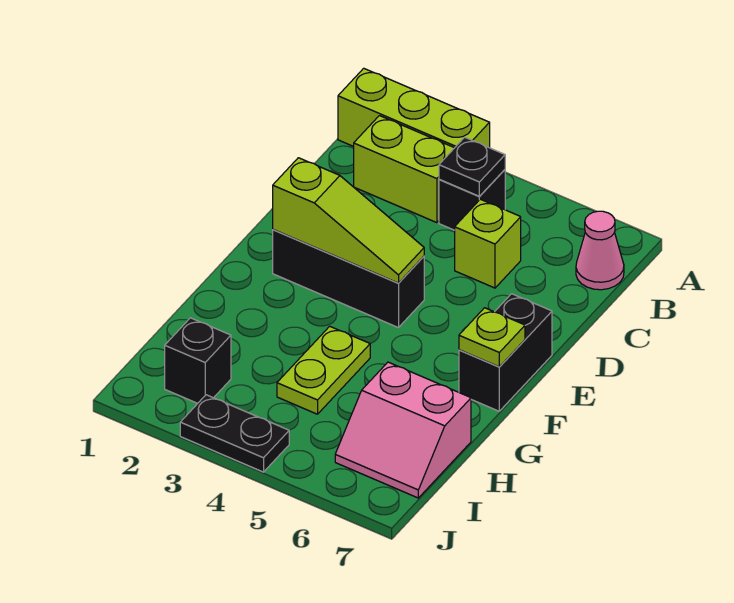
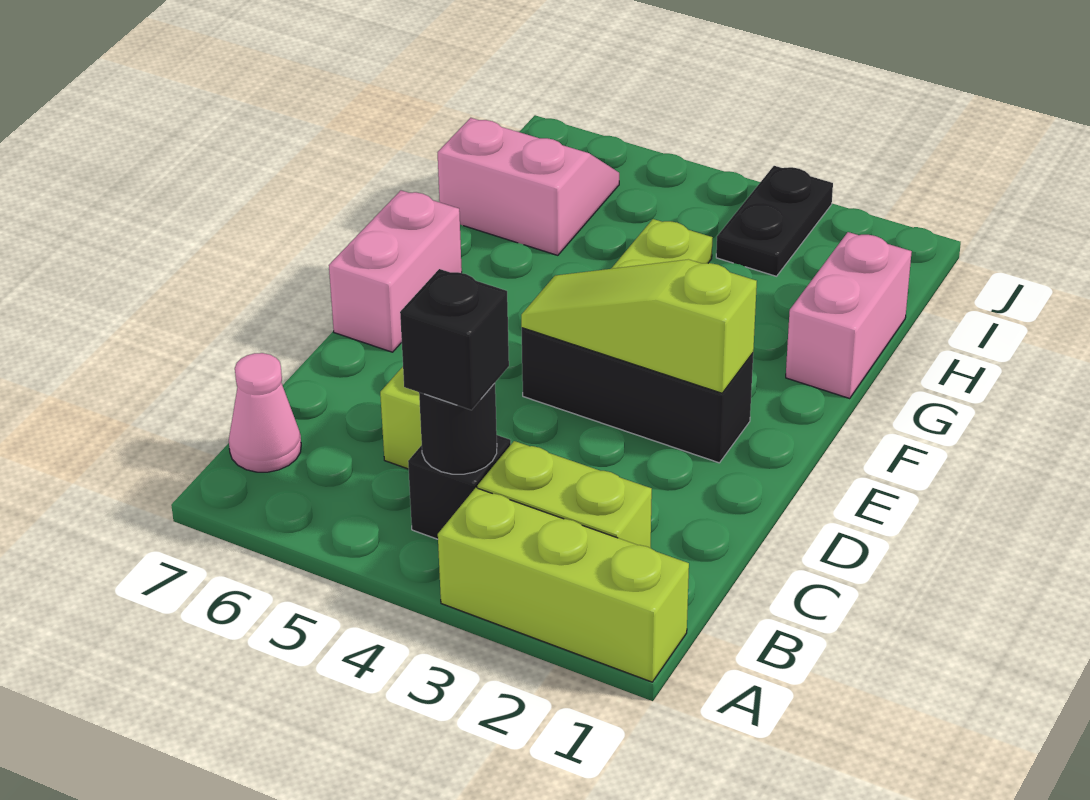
black 1x1 plate [439,137,505,196] -> black 1x1 round brick [419,383,497,474]
black 1x2 brick [459,294,552,411] -> pink 1x2 brick [329,190,462,352]
lime 1x1 plate [459,308,525,367] -> none
none -> pink 1x2 brick [786,232,912,398]
black 1x1 brick [165,318,231,403] -> black 1x1 brick moved to [400,269,509,410]
black 1x2 plate [180,395,289,472] -> black 1x2 plate turned to [716,166,833,276]

